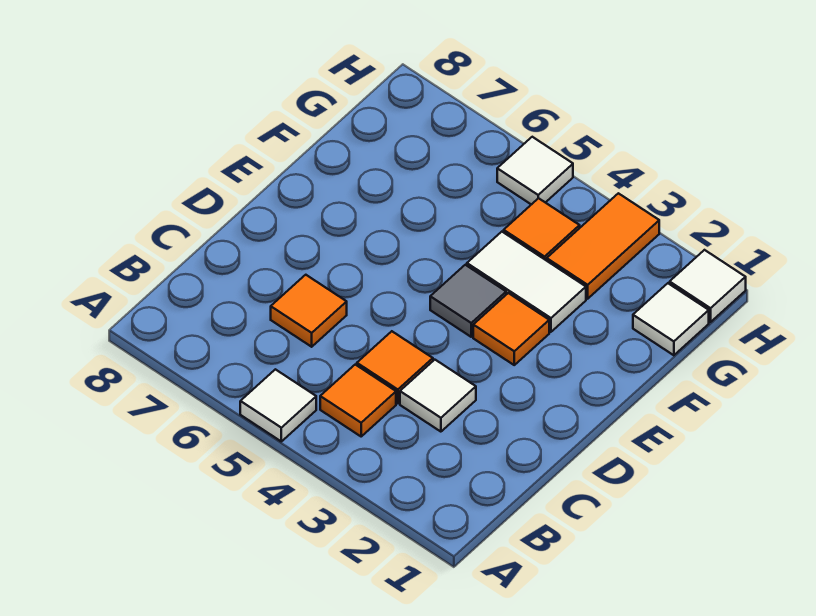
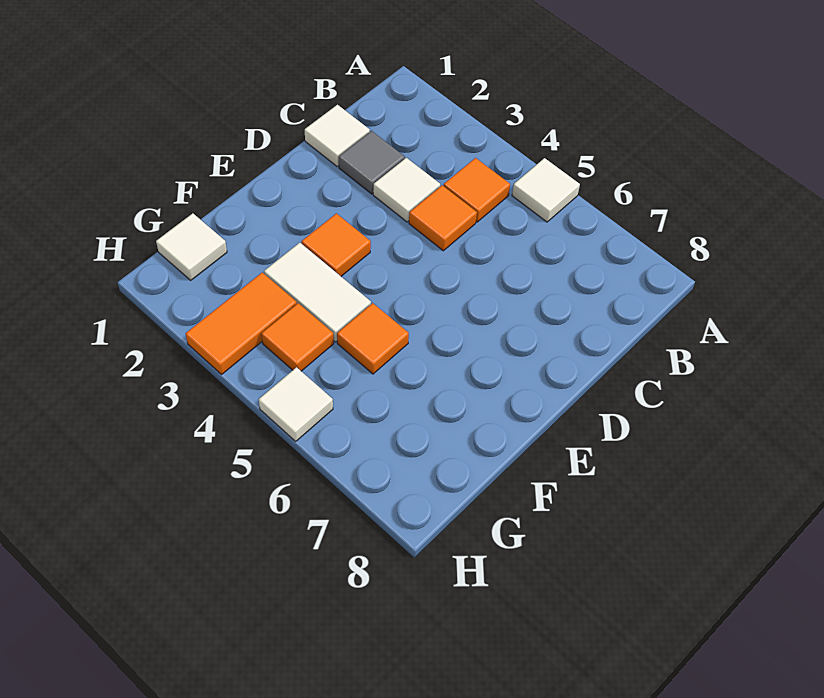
orange 1x1 tile [271,275,347,347] -> orange 1x1 tile moved to [337,303,409,374]
grey 1x1 tile [430,265,506,337] -> grey 1x1 tile moved to [339,131,405,194]
white 1x1 tile [670,250,746,322] -> white 1x1 tile moved to [305,105,370,166]

